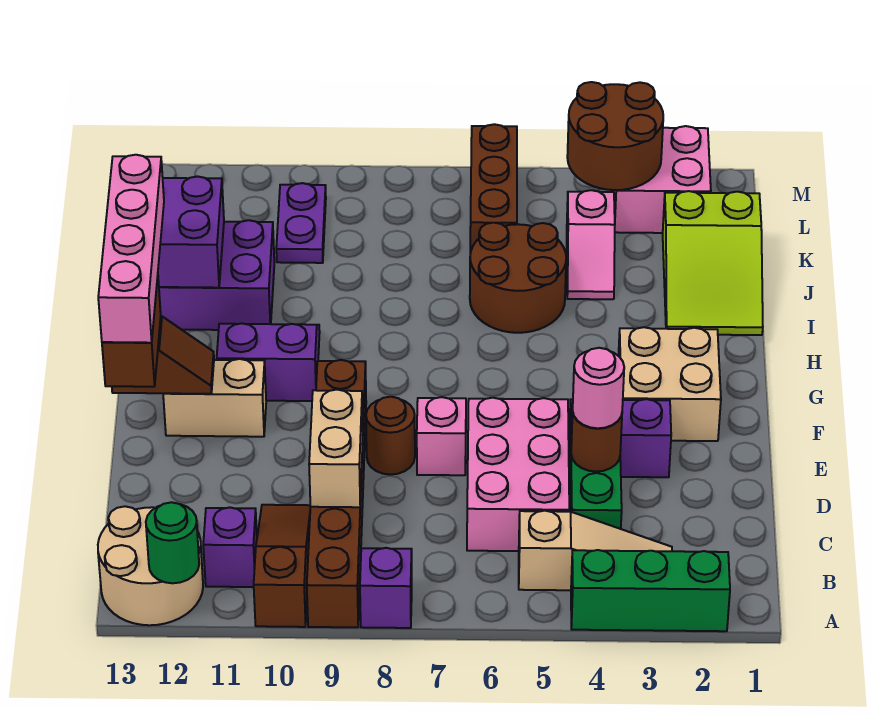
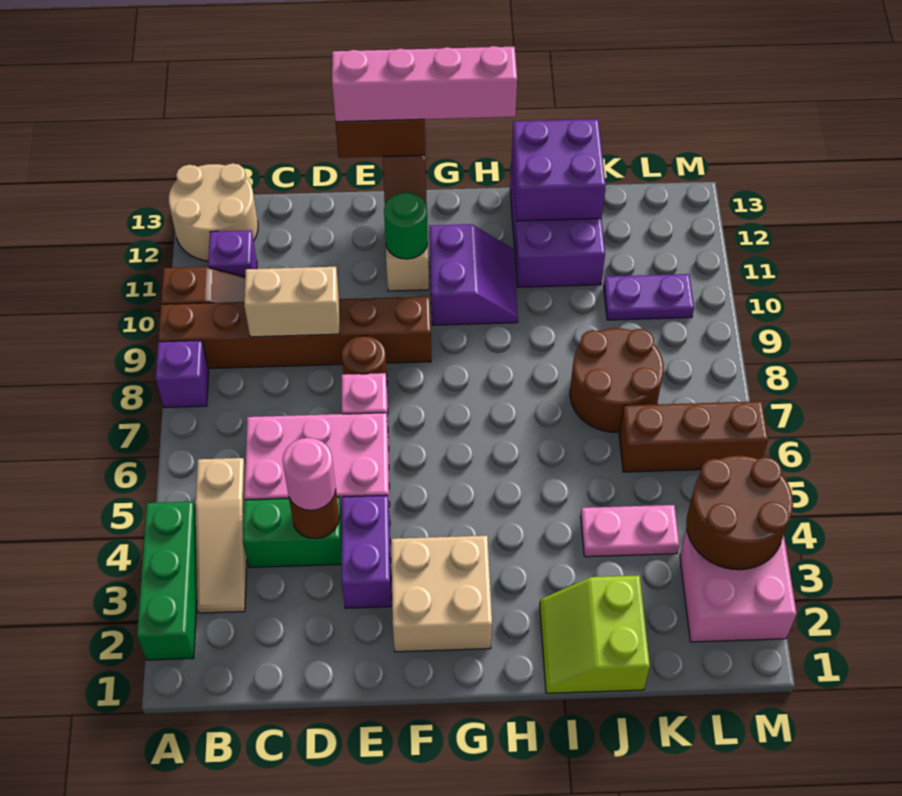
green 1x1 round brick [146,502,199,583] -> green 1x1 round brick moved to [384,193,428,259]
lime 2x3 slope [663,191,763,335] -> lime 2x2 slope [540,575,650,693]
brown 2x2 round brick [470,223,566,333] -> brown 2x2 round brick moved to [570,328,664,432]
pink 1x2 slope [567,190,615,299] -> pink 1x2 plate [581,505,679,557]

